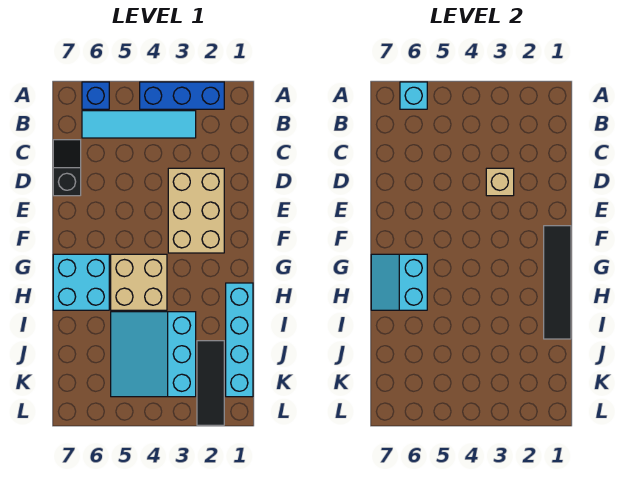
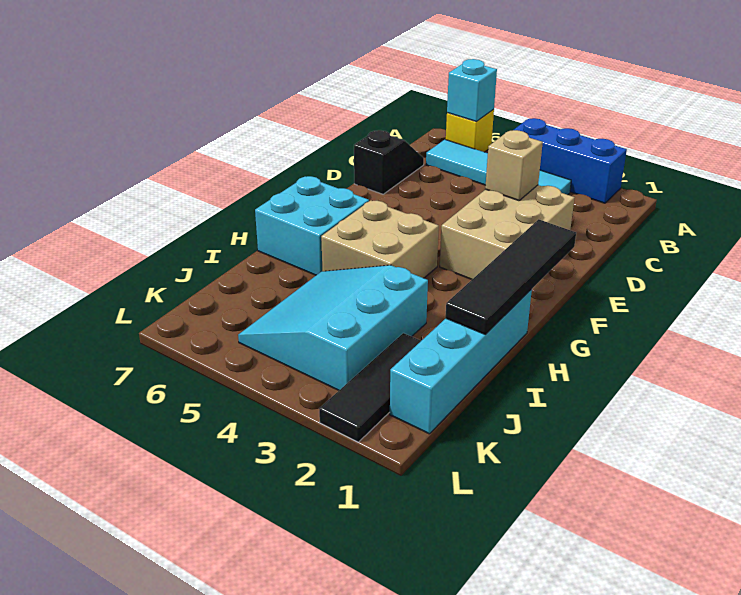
blue 1x1 brick [82,82,109,109] -> yellow 1x1 brick [446,109,494,152]
cyan 2x2 slope [371,254,427,310] -> none

